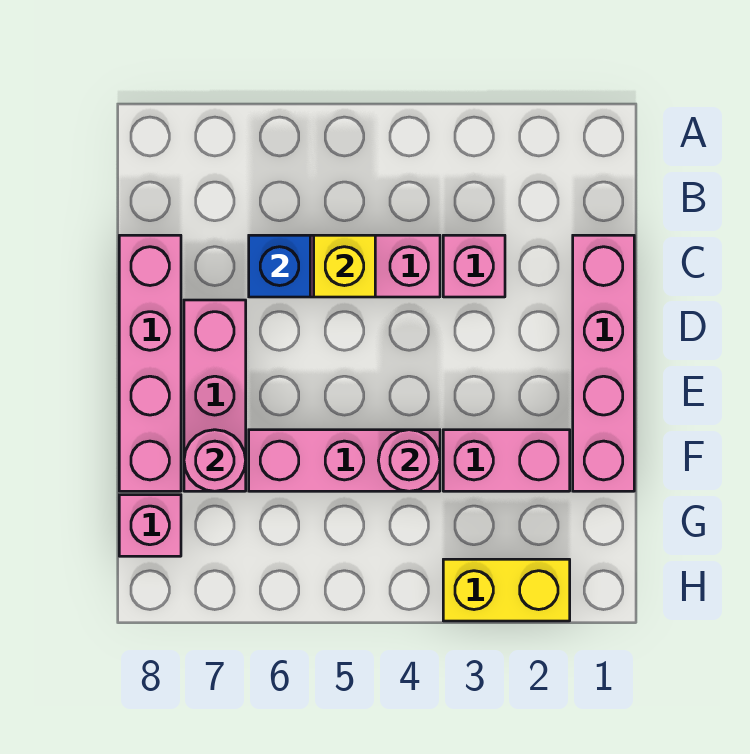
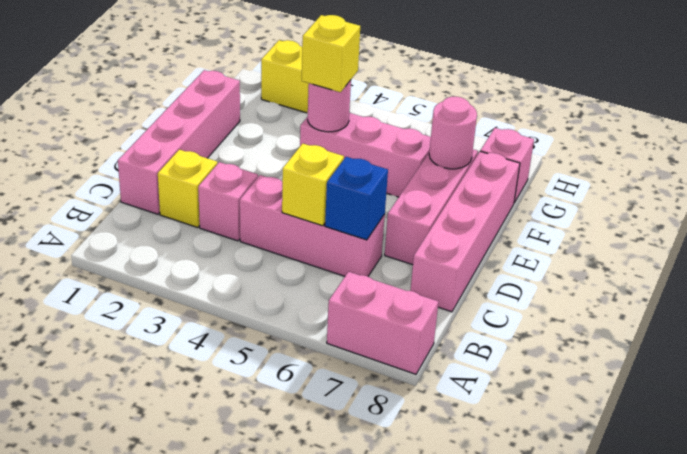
none -> yellow 1x1 brick [158,150,217,227]
pink 1x2 brick [443,430,570,491] -> pink 1x2 brick moved to [327,272,438,374]
none -> yellow 1x1 brick [302,15,360,92]

